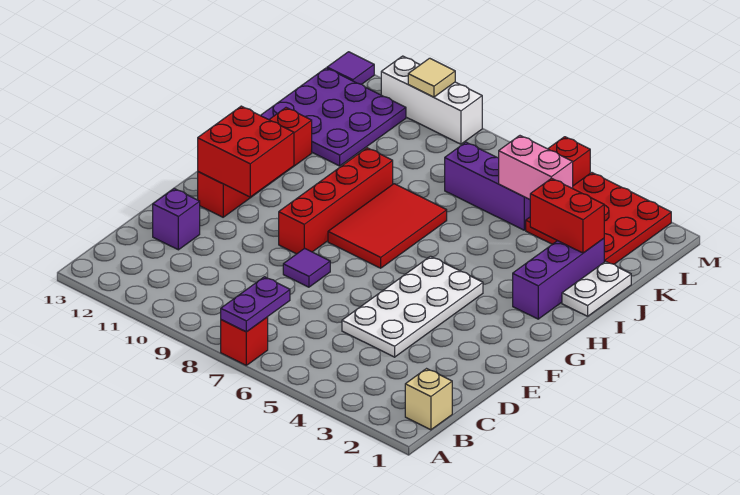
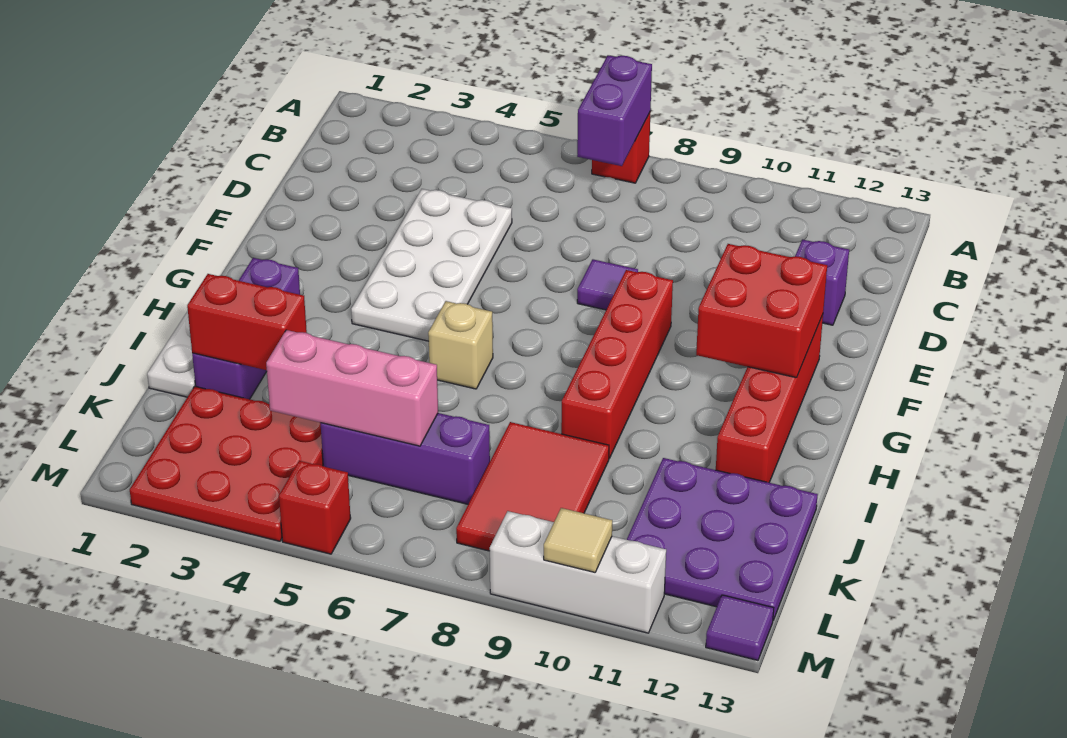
purple 1x2 plate [221,277,290,332] -> purple 1x2 brick [577,55,652,166]
tan 1x1 brick [405,369,452,430] -> tan 1x1 brick moved to [428,301,493,389]
red 2x3 tile [328,184,447,268] -> red 2x3 tile moved to [456,422,609,551]
pink 1x2 brick [499,136,573,199] -> pink 1x3 brick [266,330,438,446]

